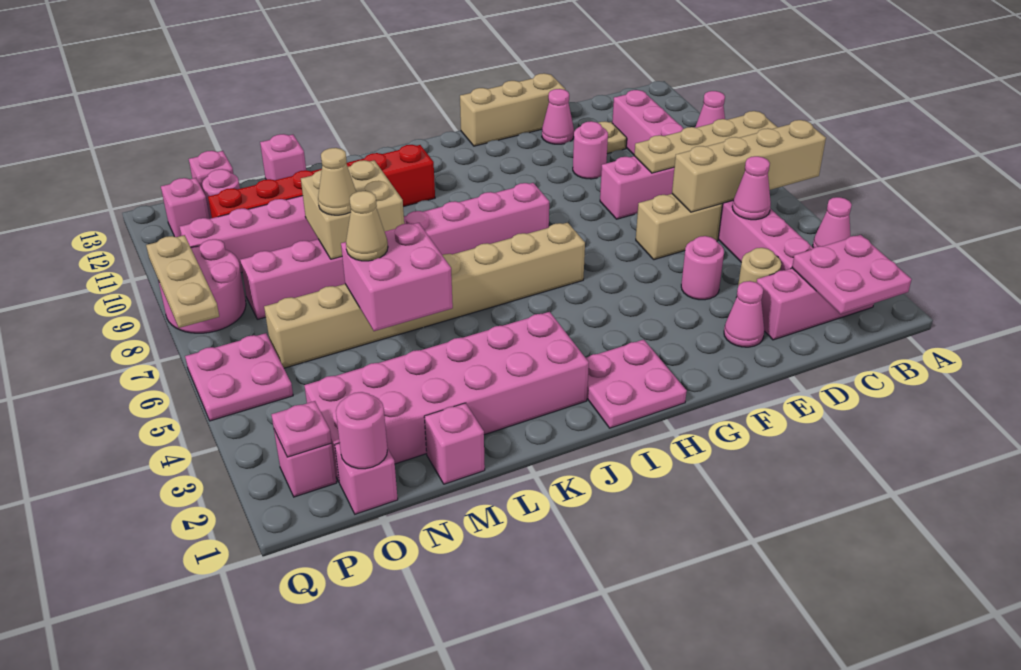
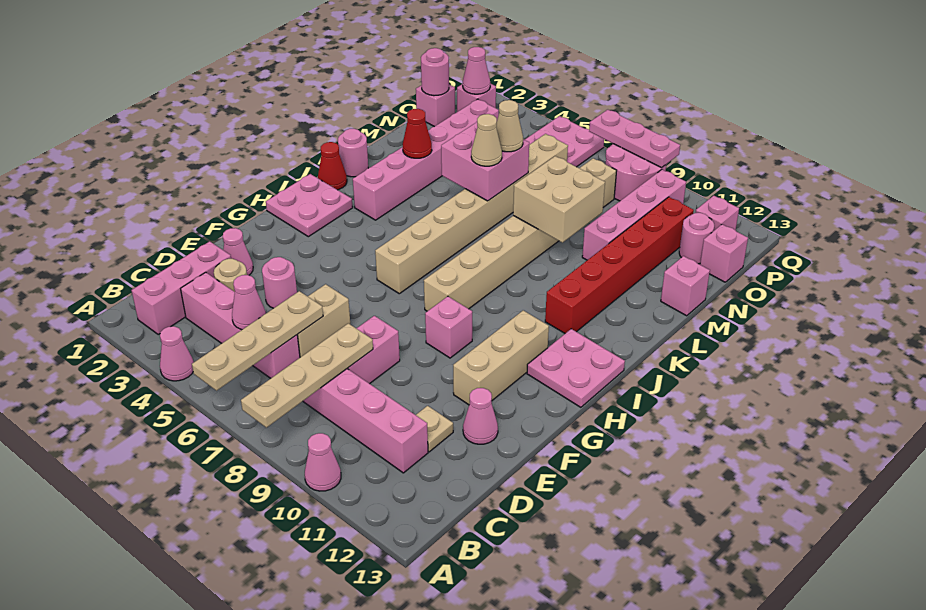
tan 1x4 brick [672,120,826,212] -> tan 1x4 plate [192,291,323,391]
pink 2x2 plate [792,235,912,314] -> pink 2x2 plate moved to [527,329,625,407]
pink 1x1 round brick [573,121,608,179] -> pink 1x1 round brick moved to [338,129,368,177]
tan 1x3 brick [460,73,565,146] -> tan 1x3 brick moved to [453,310,549,405]
pink 1x8 brick [240,183,549,319] -> tan 1x8 brick [424,158,617,311]
none -> red 1x1 cone [318,142,347,190]
pink 2x6 brick [304,312,589,481] -> pink 1x6 brick [353,99,499,220]
none -> red 1x1 cone [403,109,432,158]
pink 1x1 brick [424,403,485,484] -> pink 1x1 brick moved to [425,296,472,358]
tan 1x1 cone [318,148,356,215] -> tan 1x1 cone moved to [471,114,502,166]
pink 1x1 plate [271,401,332,457] -> pink 1x1 cone [463,47,490,94]
tan 1x3 plate [146,235,219,328] -> pink 1x3 plate [589,110,680,168]

